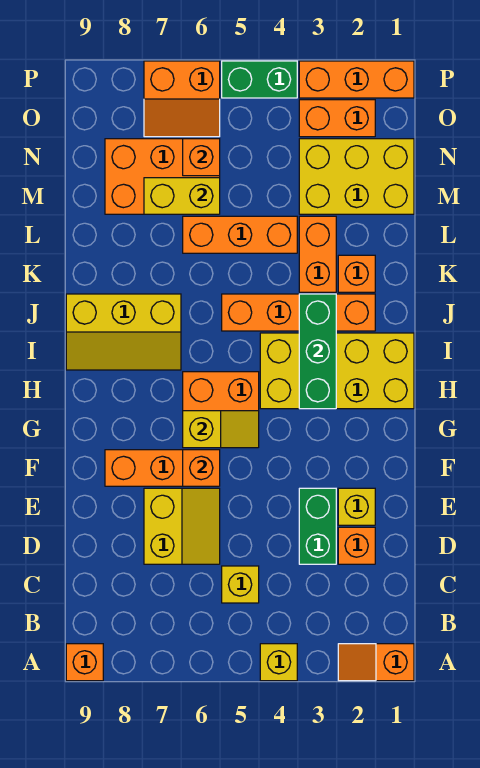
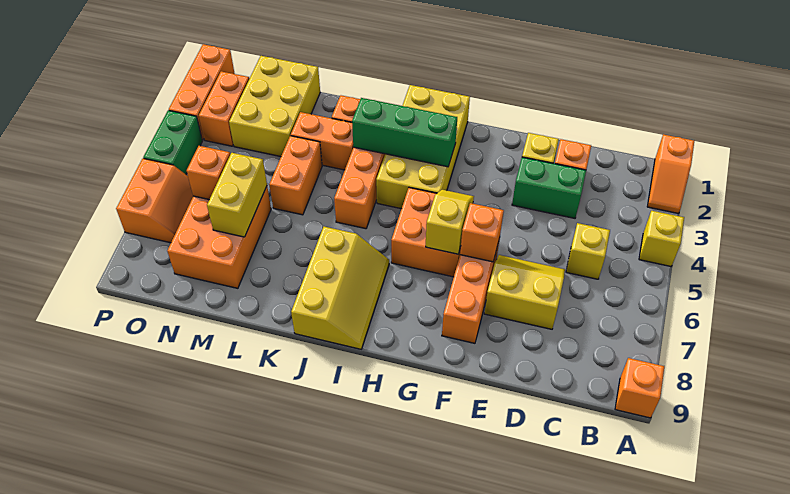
orange 1x3 brick [183,216,297,253] -> orange 1x2 brick [269,136,322,215]

